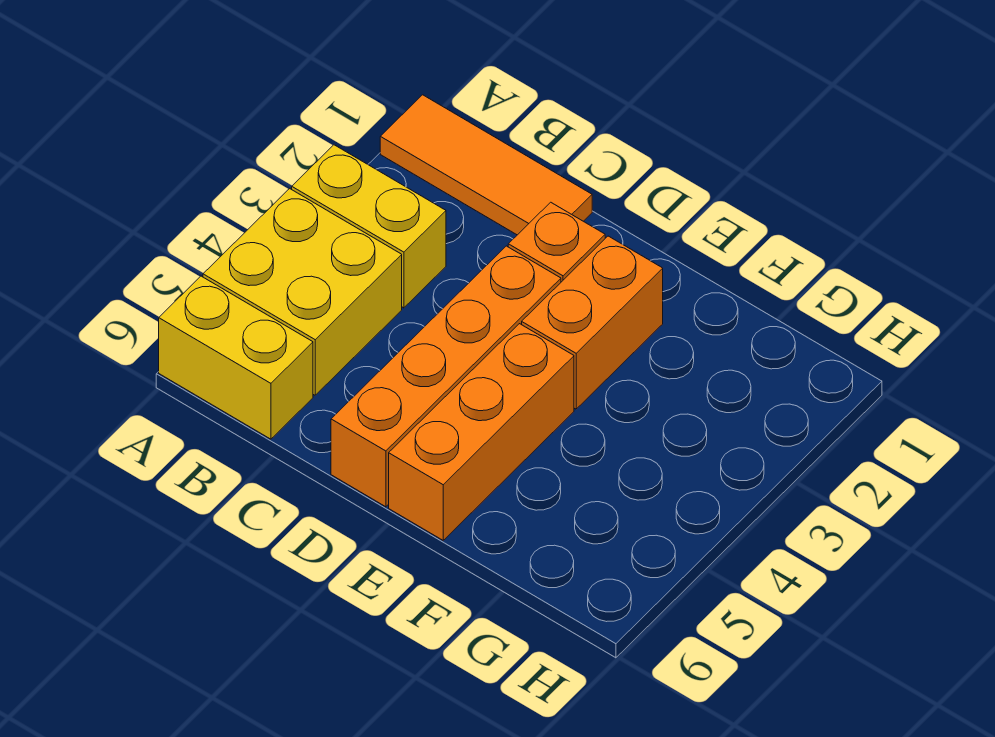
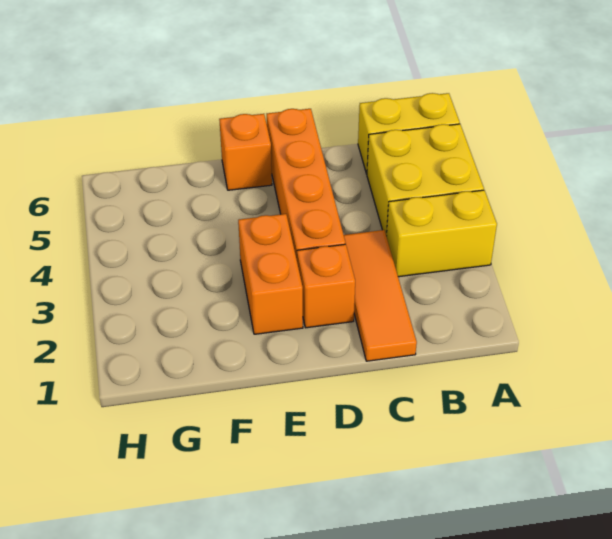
orange 1x3 tile [380,95,592,235] -> orange 1x3 tile turned to [344,230,417,361]
orange 1x3 brick [389,324,574,540] -> orange 1x1 brick [219,114,272,190]

